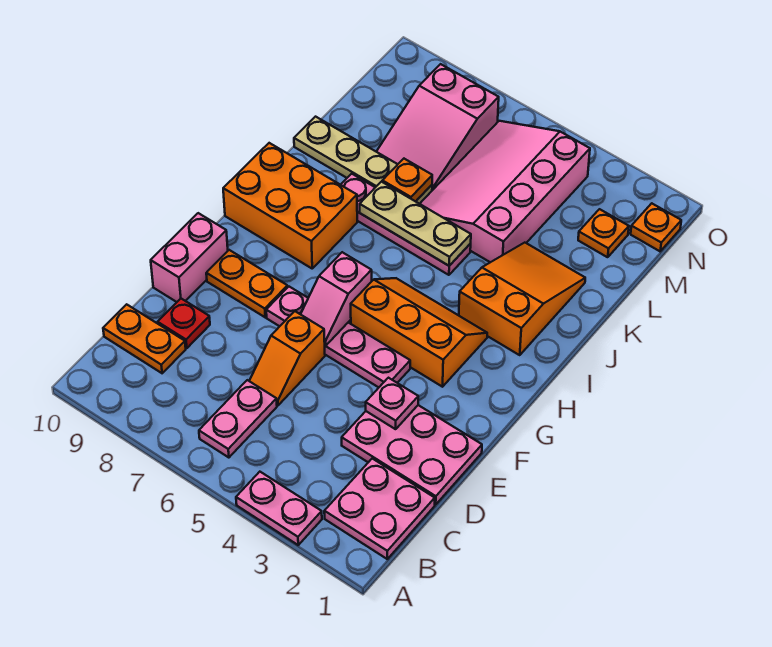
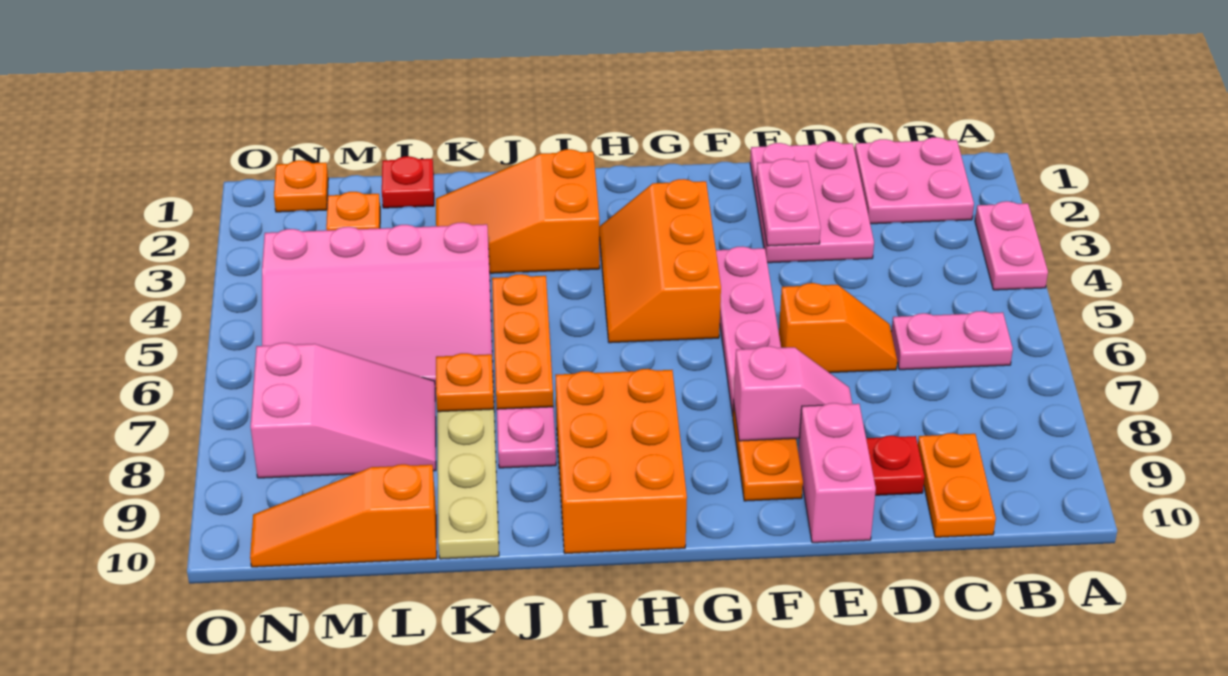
pink 1x1 plate [366,378,418,429] -> pink 1x2 plate [756,159,821,246]
pink 1x2 brick [151,213,228,302] -> pink 1x2 brick turned to [798,403,876,543]
pink 1x2 slope [301,252,372,346] -> pink 1x2 slope moved to [734,346,852,441]
tan 1x3 plate [360,182,471,266] -> orange 1x3 plate [492,274,553,409]
none -> red 1x1 plate [382,156,434,208]
none -> orange 1x3 slope [250,464,437,567]

